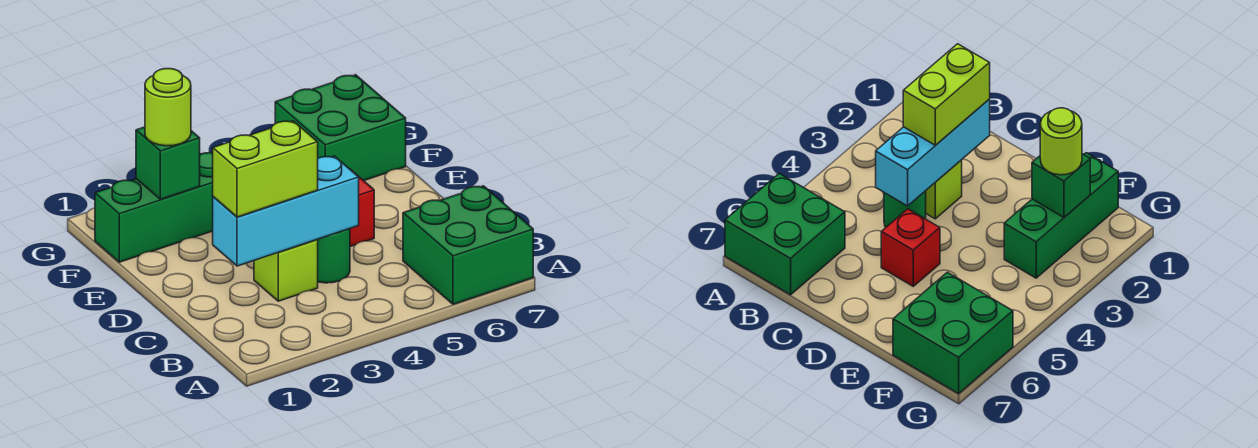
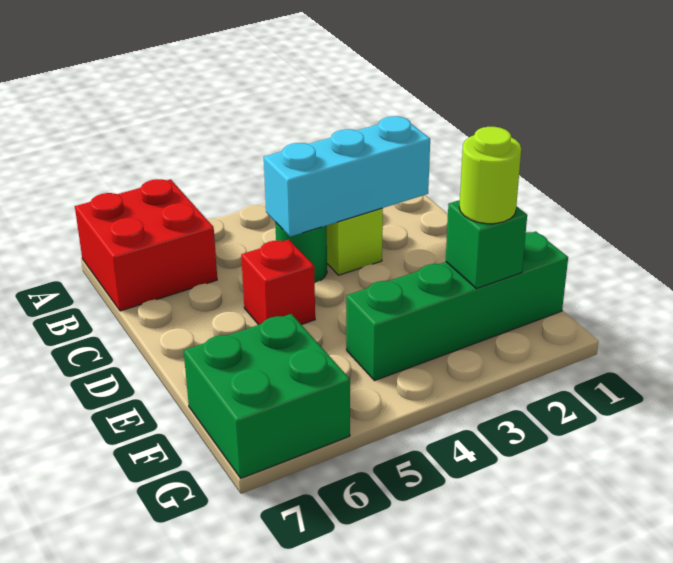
green 2x2 brick [403,186,533,304] -> red 2x2 brick [75,179,217,311]
lime 1x2 brick [213,121,318,217] -> none
green 1x3 brick [95,153,213,262] -> green 1x4 brick [346,231,568,381]

